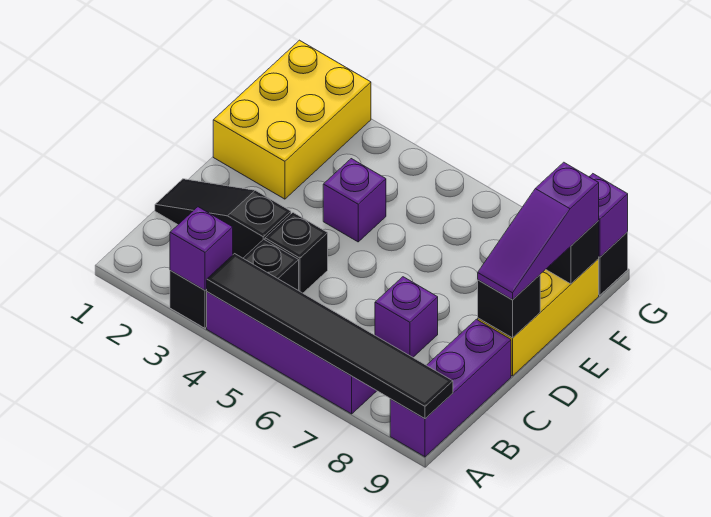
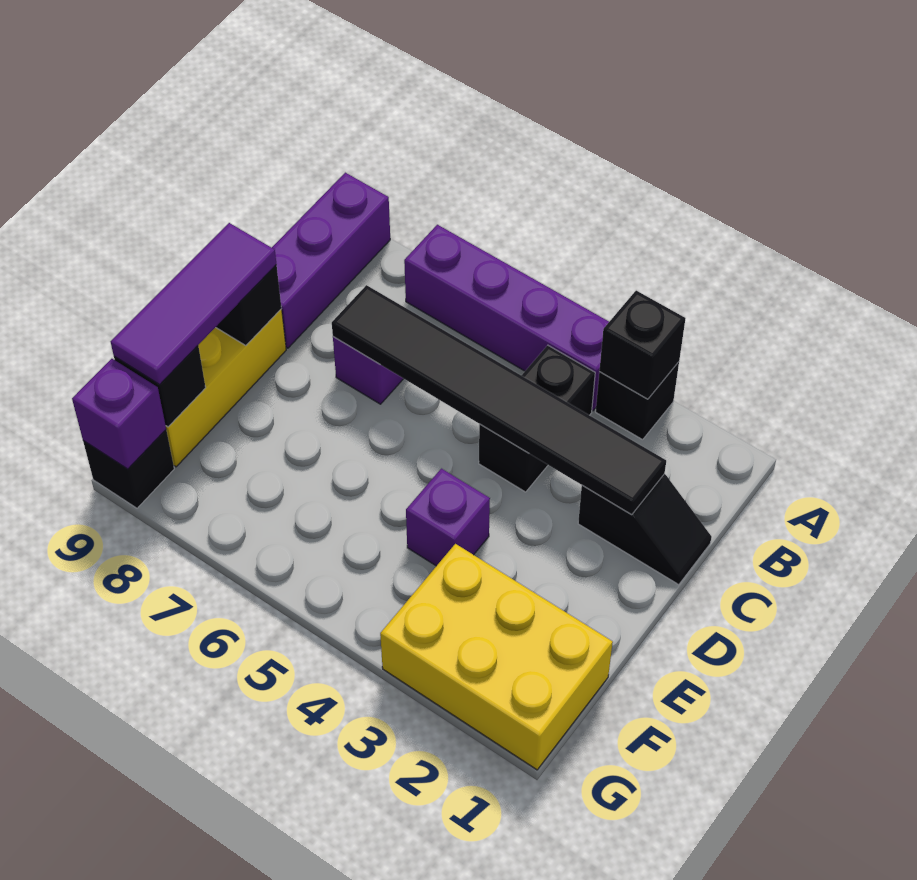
purple 1x1 brick [170,207,233,290] -> black 1x1 brick [599,291,686,399]
black 1x6 tile [207,254,453,418] -> black 1x6 tile moved to [332,285,666,515]
black 1x3 slope [155,179,291,258] -> black 1x2 slope [578,474,712,585]
purple 1x3 slope [478,162,599,300] -> purple 1x3 tile [111,223,276,385]
yellow 2x3 brick [213,40,371,199] -> yellow 2x3 brick turned to [380,544,613,770]

